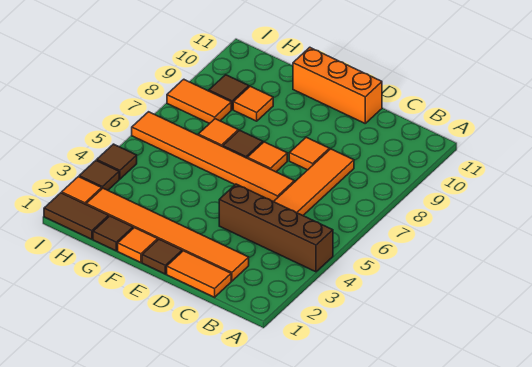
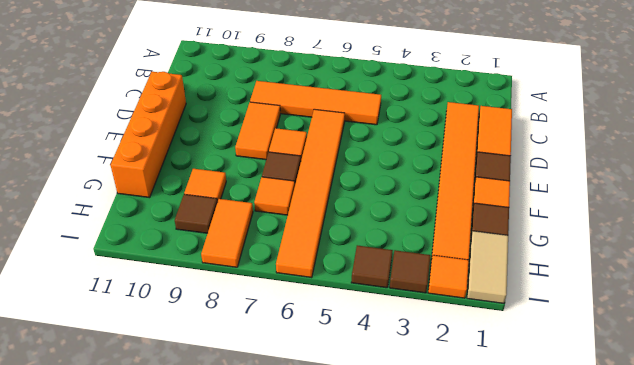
brown 1x4 brick [219,184,333,272] -> none
orange 1x1 tile [289,137,329,170] -> orange 1x2 tile [235,102,280,160]
orange 1x3 brick [293,47,382,123] -> orange 1x4 brick [111,72,186,198]
brown 1x2 tile [44,193,109,239] -> tan 1x2 tile [467,231,508,303]

